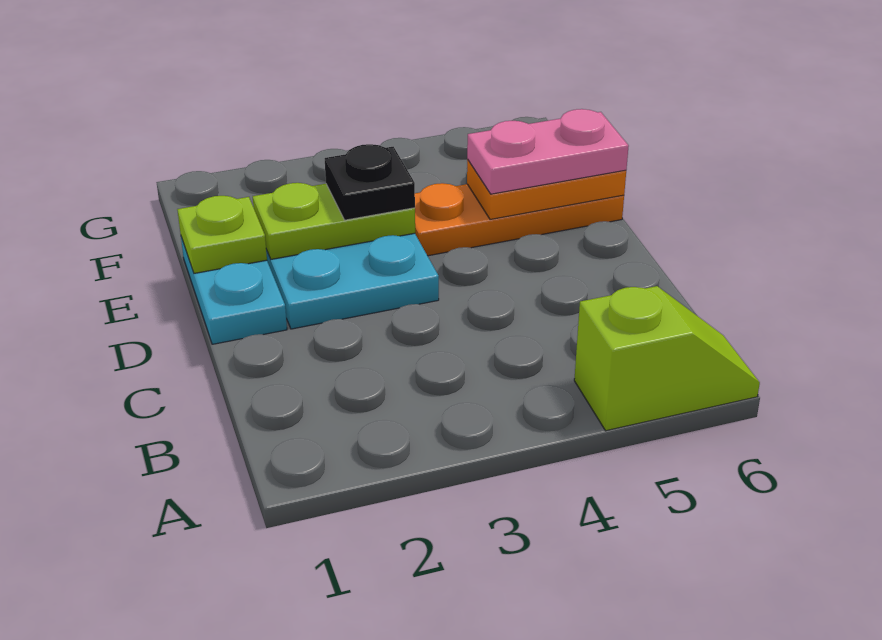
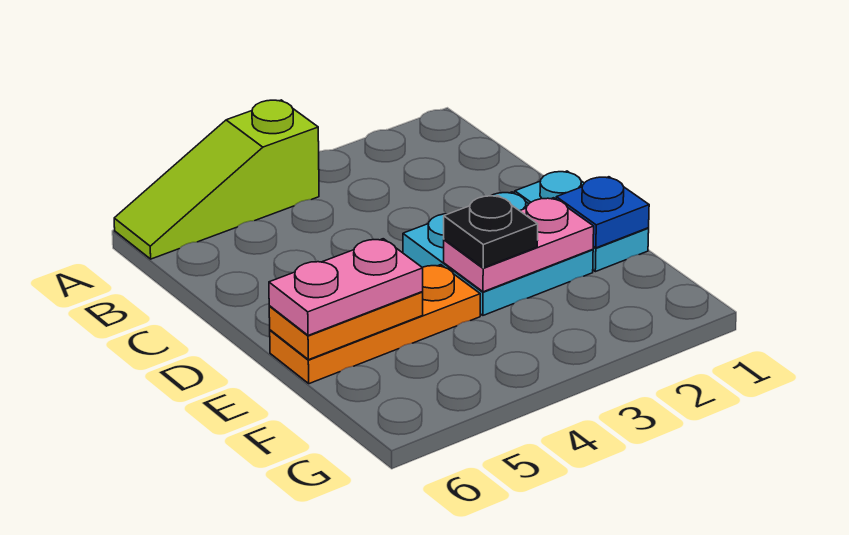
lime 1x2 slope [574,286,760,431] -> lime 1x3 slope [114,100,319,259]
lime 1x1 plate [177,196,267,273] -> blue 1x1 plate [556,177,649,248]
lime 1x2 plate [253,183,415,259] -> pink 1x2 plate [444,198,594,292]

